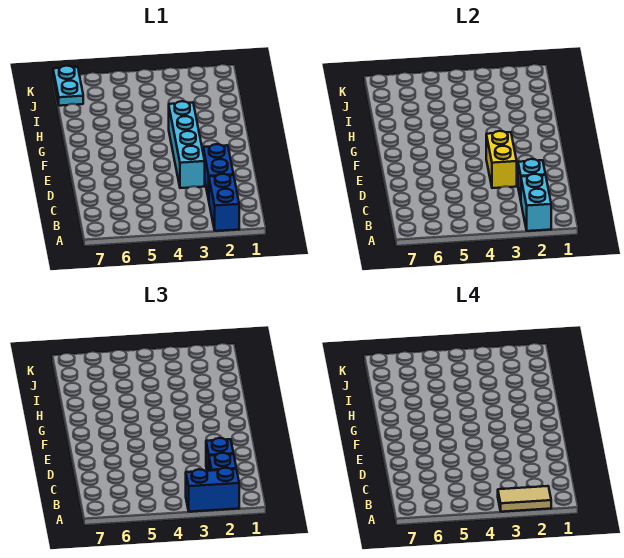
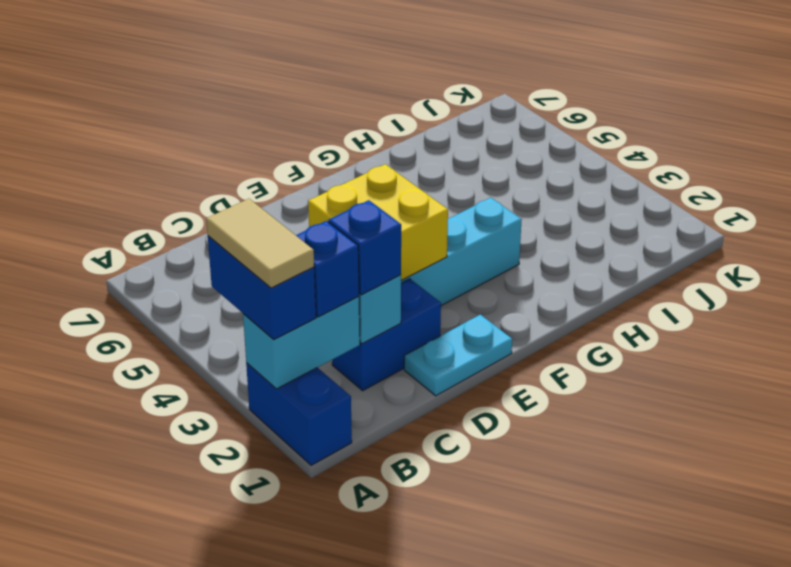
blue 1x2 brick [209,174,239,231] -> blue 1x2 brick turned to [246,363,352,465]
yellow 1x2 brick [486,131,517,188] -> yellow 2x2 brick [308,164,448,280]
cyan 1x2 plate [53,66,83,106] -> cyan 1x2 plate moved to [404,315,512,396]

